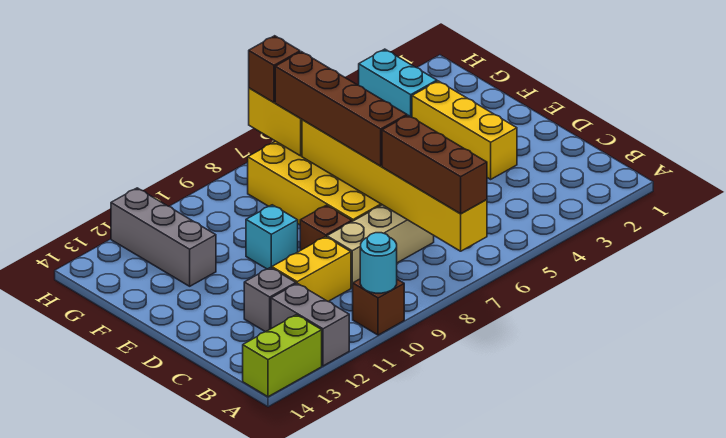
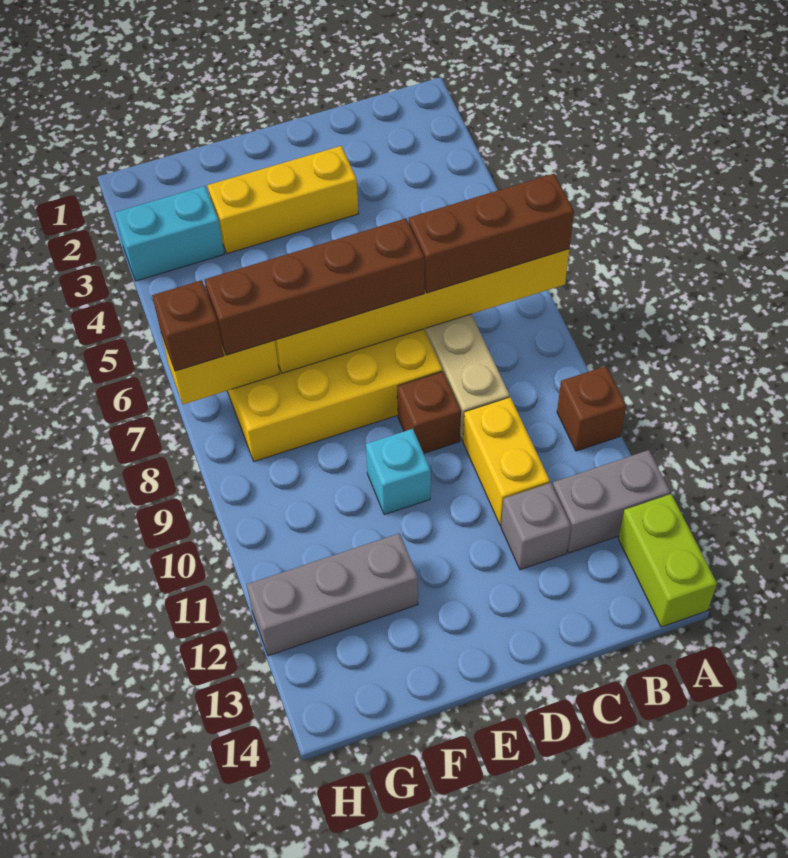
cyan 1x1 round brick [360,233,397,293] -> none

